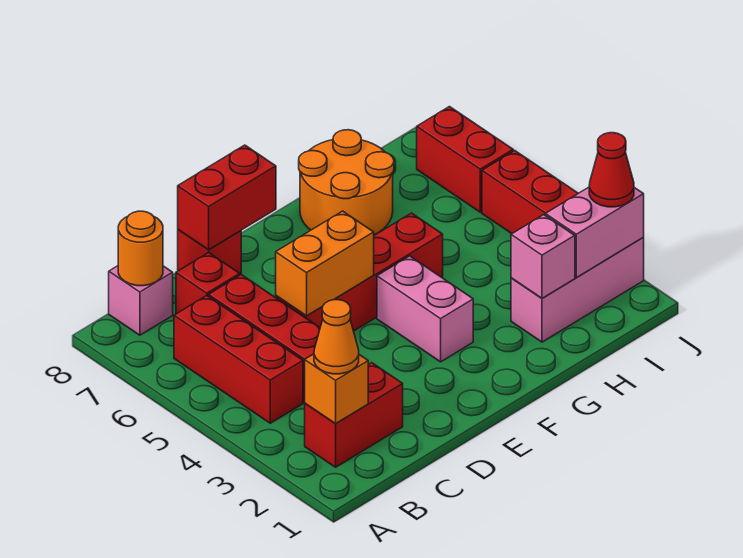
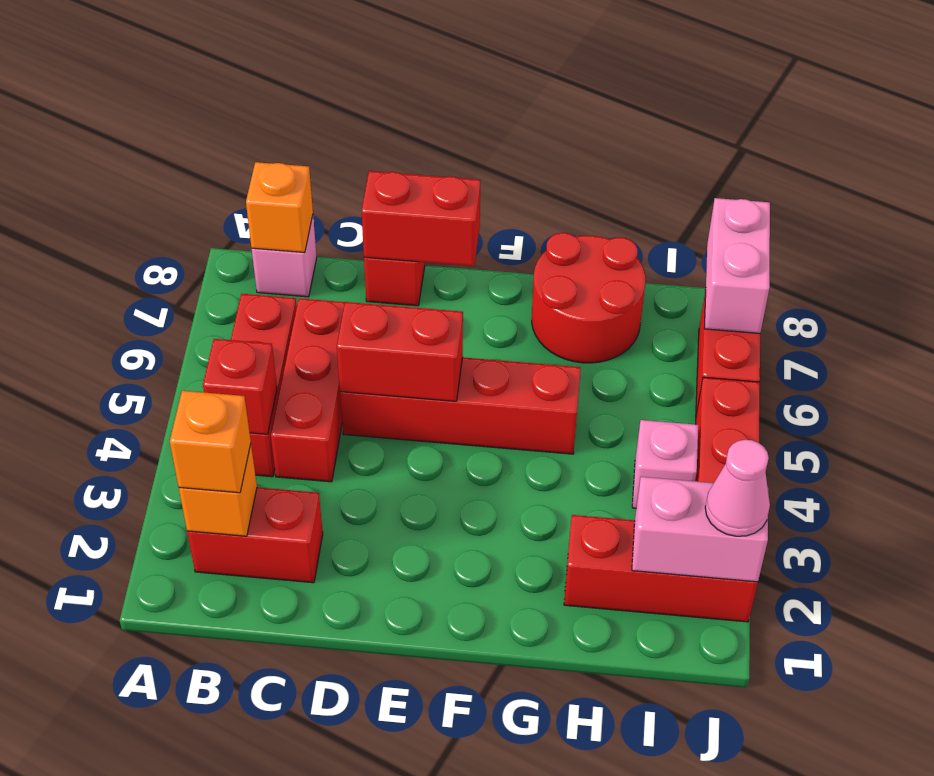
orange 1x1 cone [314,300,359,374] -> orange 1x1 brick [170,391,251,493]
orange 1x1 round brick [118,211,163,286] -> orange 1x1 brick [246,162,313,253]
red 1x1 brick [176,253,240,314] -> red 1x1 brick moved to [203,339,277,434]
orange 1x2 brick [276,211,374,316] -> red 1x2 brick [337,302,463,401]
pink 1x2 brick [377,256,473,362] -> pink 1x2 brick moved to [704,198,770,333]
orange 2x2 round brick [299,130,394,235] -> red 2x2 round brick [532,233,646,363]
pink 1x3 brick [511,238,644,342] -> red 1x3 brick [564,515,758,622]
pink 1x1 brick [511,215,575,298] -> pink 1x1 brick moved to [632,420,698,508]
red 1x1 cone [589,133,634,207] -> pink 1x1 cone [705,440,770,536]

